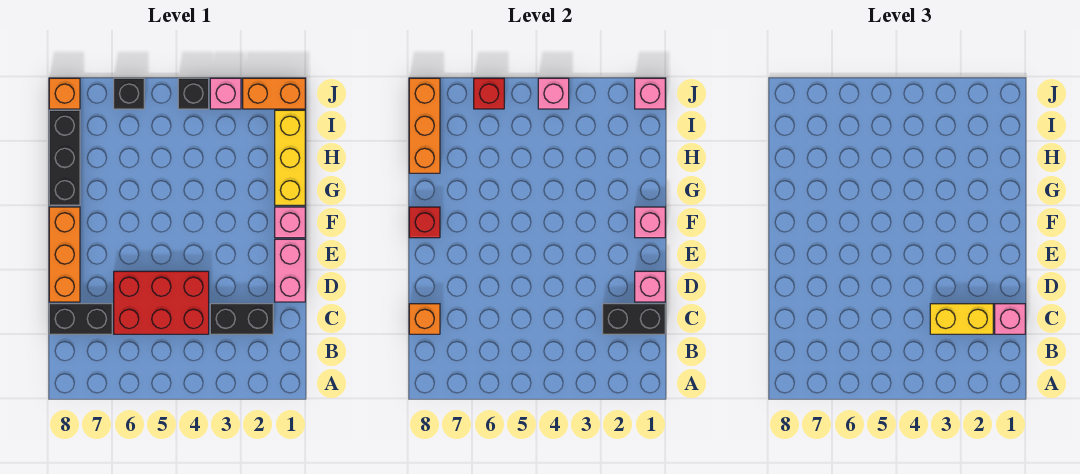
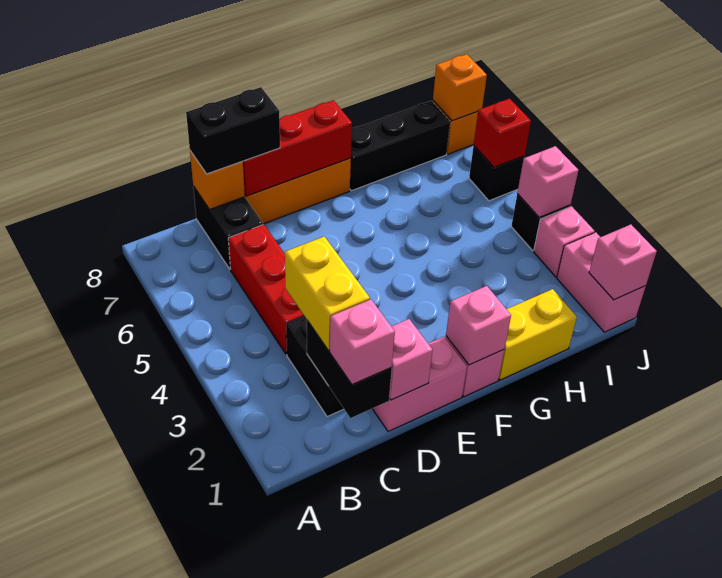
red 2x3 brick [114,271,209,334] -> red 1x3 brick [228,225,304,354]
none -> black 1x2 brick [186,87,280,174]
red 1x1 brick [409,207,440,238] -> red 1x3 brick [243,100,352,196]
yellow 1x3 brick [275,110,305,205] -> yellow 1x2 brick [499,289,577,380]
orange 1x3 brick [409,78,440,173] -> orange 1x1 brick [433,54,487,121]
orange 1x2 brick [243,78,305,109] -> pink 1x2 brick [557,232,646,332]

